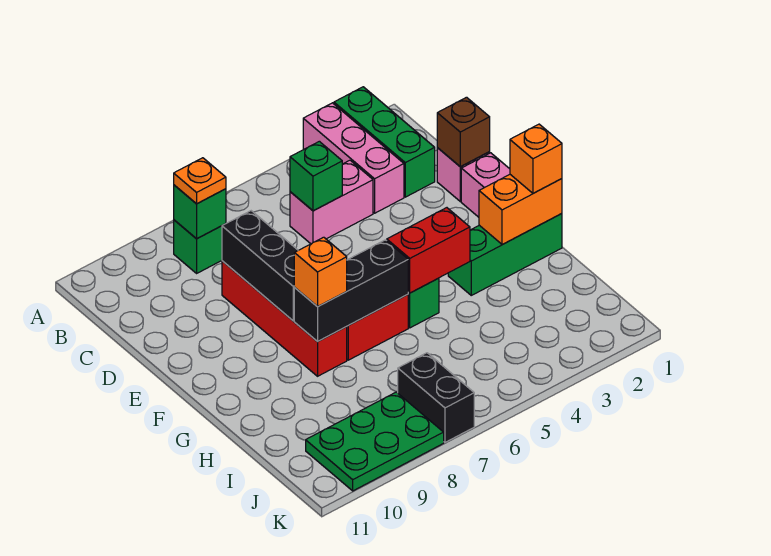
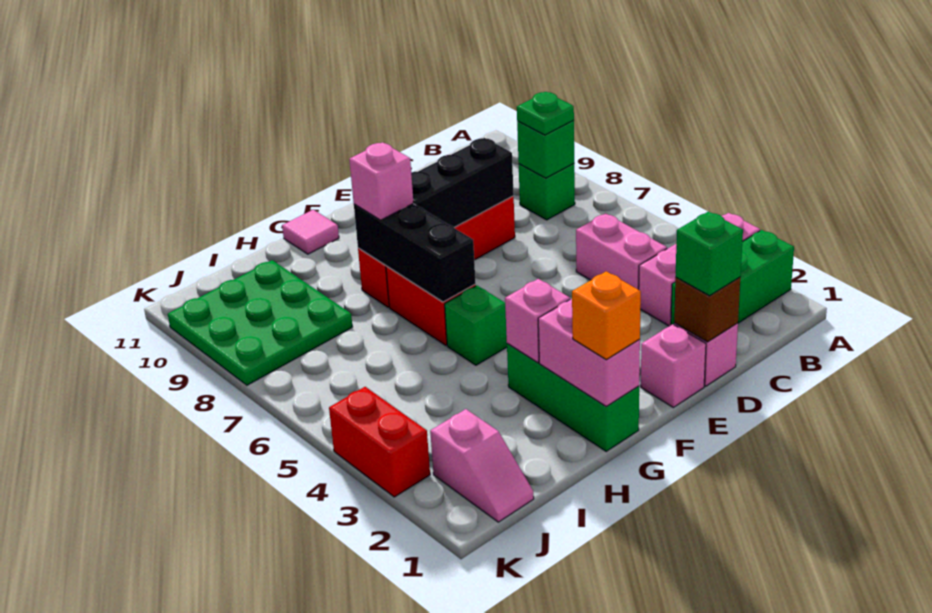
orange 1x1 plate [174,158,226,204] -> green 1x1 plate [517,92,574,135]
green 1x1 brick [290,141,342,211] -> green 1x1 brick moved to [676,212,743,296]
orange 1x2 brick [479,175,562,245] -> pink 1x2 brick [538,299,640,407]
none -> pink 1x1 brick [505,279,570,363]
red 1x2 brick [387,208,470,293] -> red 1x2 brick moved to [329,387,430,497]
orange 1x1 brick [294,237,347,307] -> pink 1x1 brick [349,142,413,220]
none -> pink 1x1 tile [282,210,339,254]
none -> pink 1x2 slope [430,409,534,522]
black 1x2 brick [398,353,474,442] -> none
green 2x3 plate [306,392,444,491] -> green 3x3 plate [168,260,352,385]

